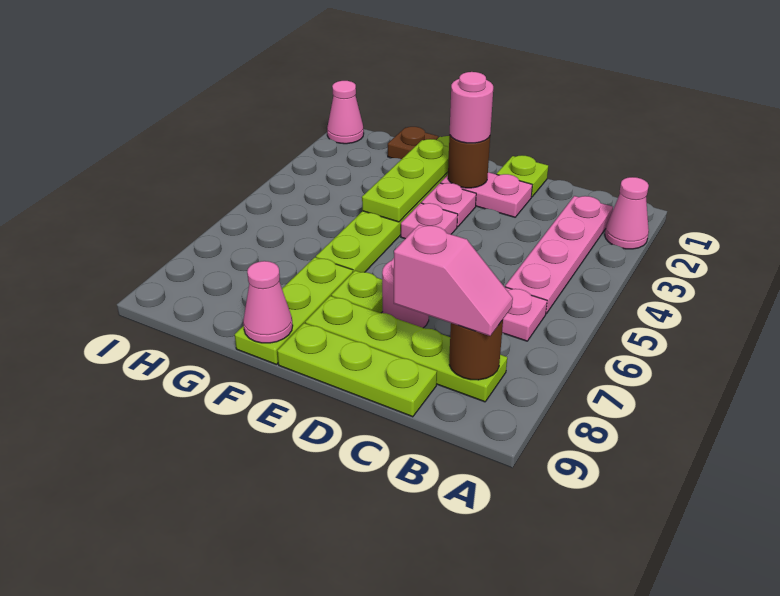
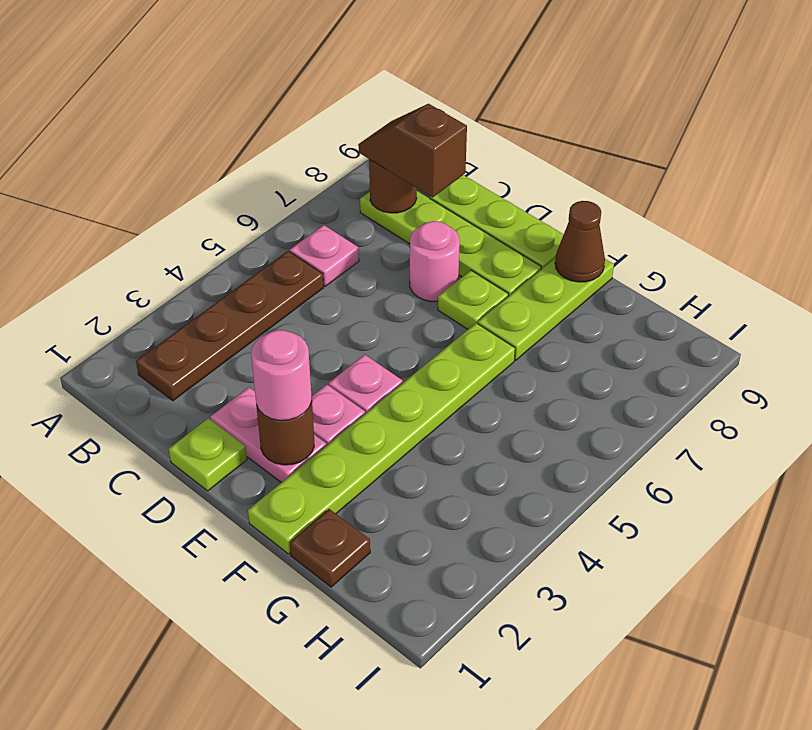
pink 1x1 cone [605,177,649,249] -> none
pink 1x4 plate [505,196,613,314] -> brown 1x4 plate [136,251,324,401]
pink 1x2 slope [394,225,513,336] -> brown 1x2 slope [358,104,467,197]
lime 1x3 plate [362,139,449,222] -> none
pink 1x1 cone [243,261,293,343] -> brown 1x1 cone [555,201,605,282]
pink 1x1 cone [327,81,364,144] -> none

